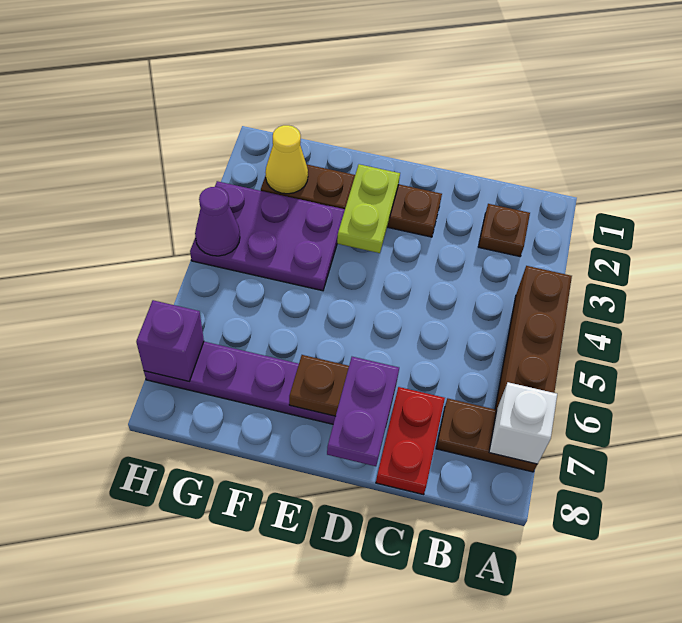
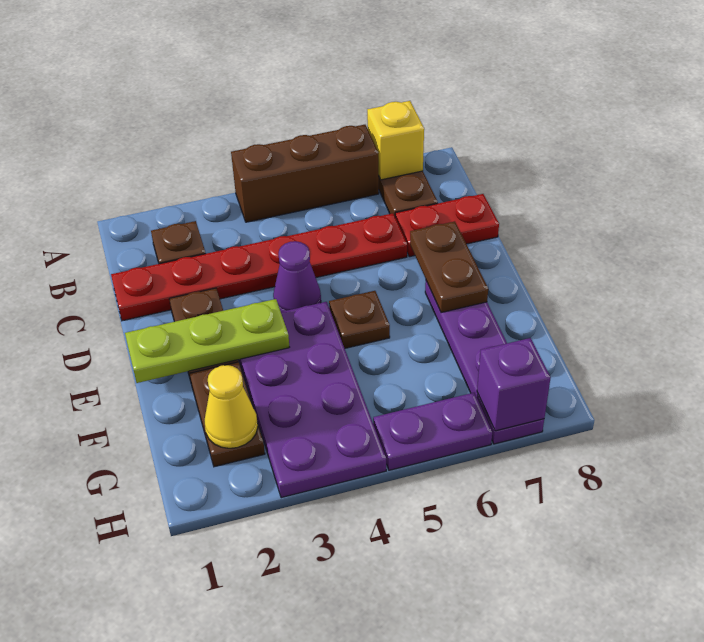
white 1x1 brick [489,382,557,464] -> yellow 1x1 brick [367,101,424,180]
none -> red 1x6 plate [111,213,407,321]
purple 1x2 plate [327,357,399,466] -> purple 1x2 plate moved to [373,393,492,470]
lime 1x2 plate [337,164,400,253] -> lime 1x3 plate [125,299,289,383]
none -> brown 1x1 plate [329,291,390,348]
purple 2x3 plate [190,181,345,291] -> purple 2x4 plate [239,302,386,498]
purple 1x1 cone [195,187,240,256] -> purple 1x1 cone moved to [273,241,321,312]

